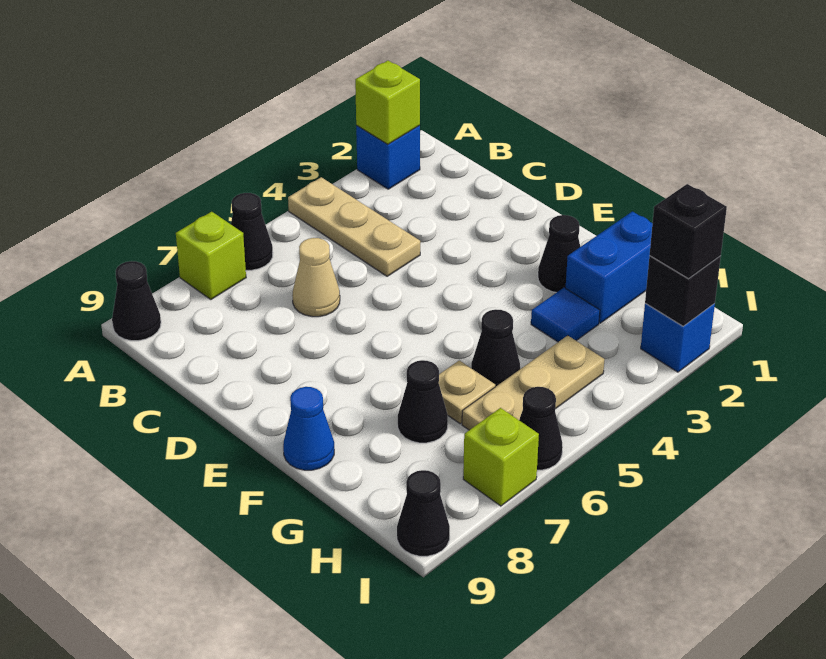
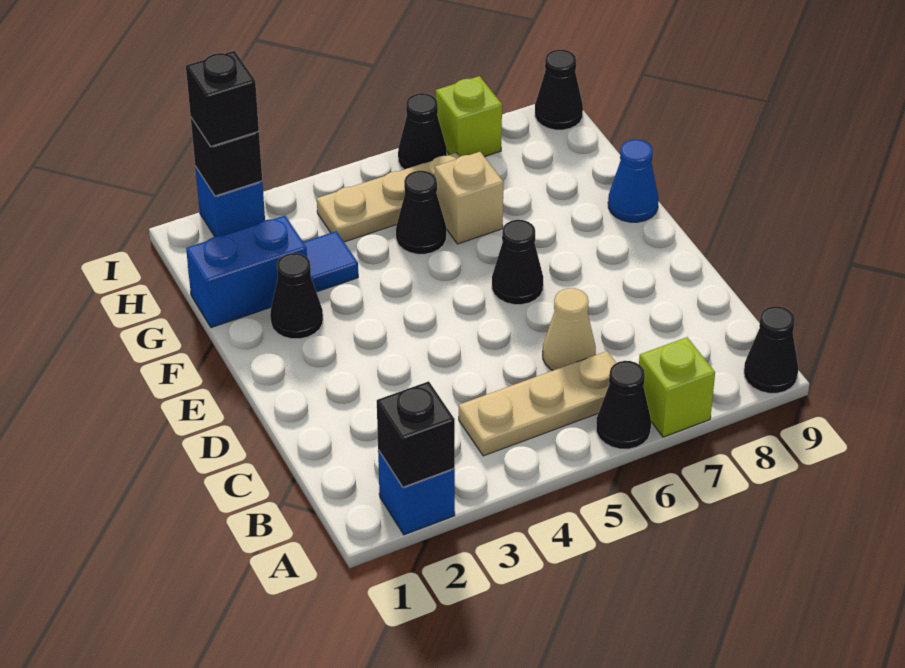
lime 1x1 brick [355,61,420,144] -> black 1x1 brick [377,381,455,487]
tan 1x3 plate [288,177,420,276] -> tan 1x3 plate turned to [459,351,616,456]
tan 1x1 plate [439,360,495,424] -> tan 1x1 brick [435,152,503,244]
black 1x1 cone [398,360,448,443] -> black 1x1 cone moved to [492,220,543,305]

